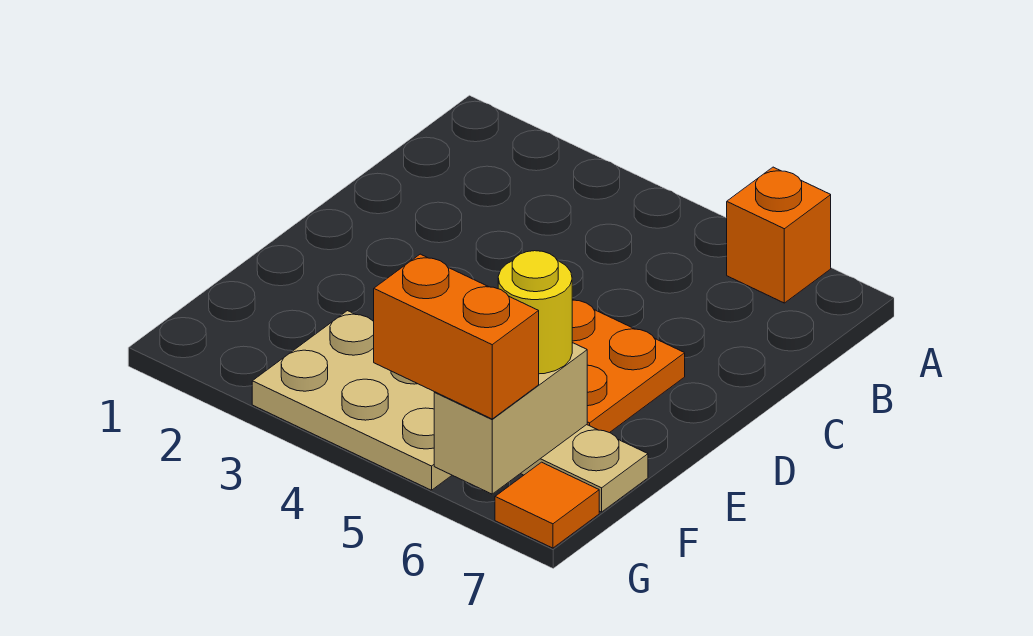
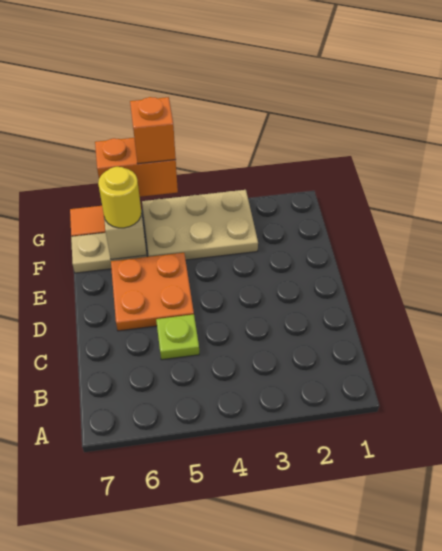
orange 1x1 brick [727,167,831,303] -> orange 1x1 brick moved to [130,97,176,164]
none -> lime 1x1 plate [156,314,199,360]

